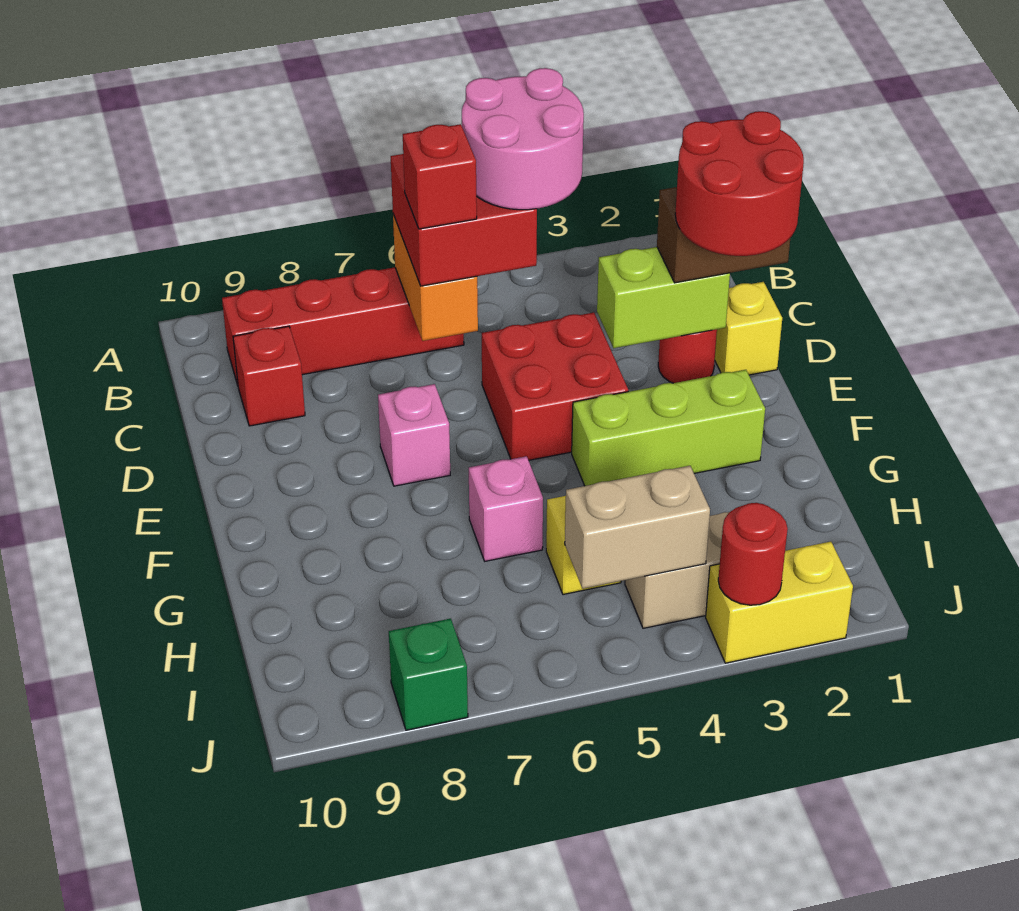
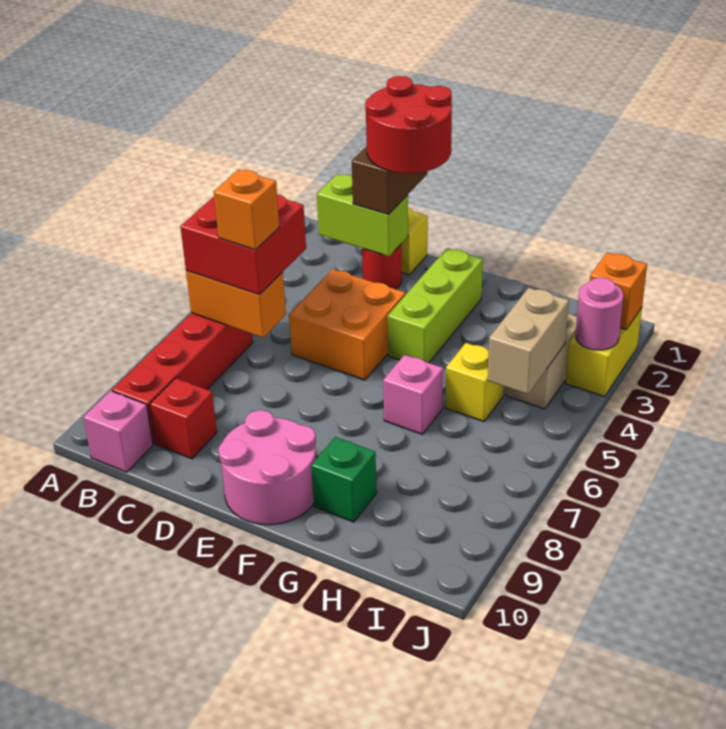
pink 2x2 round brick [462,68,584,210] -> pink 2x2 round brick moved to [218,410,316,525]
red 1x1 brick [403,124,477,229] -> orange 1x1 brick [214,170,279,250]
lime 1x2 brick [597,247,730,348] -> lime 1x2 brick turned to [317,174,408,256]
red 2x2 brick [482,313,628,460] -> orange 2x2 brick [289,269,406,380]
pink 1x1 brick [378,384,450,486] -> pink 1x1 brick moved to [83,391,153,472]
none -> orange 1x1 brick [590,252,647,330]
red 1x1 round brick [718,503,788,605] -> pink 1x1 round brick [576,278,623,350]
green 1x1 brick [389,618,468,730] -> green 1x1 brick moved to [311,437,377,522]

